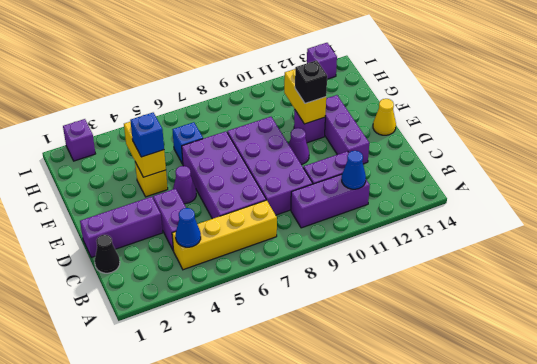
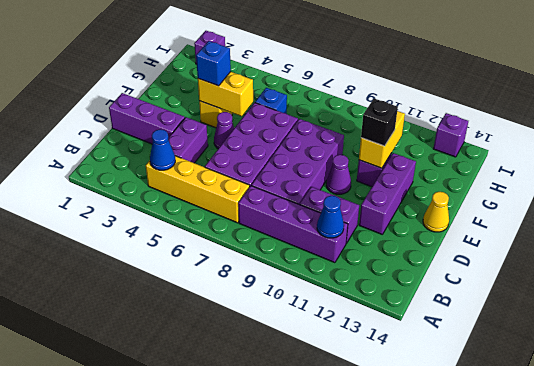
purple 1x3 brick [291,174,370,228] -> purple 1x4 brick [238,186,348,263]
black 1x1 cone [95,235,120,273] -> none
yellow 1x2 brick [124,122,166,177] -> yellow 1x2 brick turned to [198,72,253,116]

